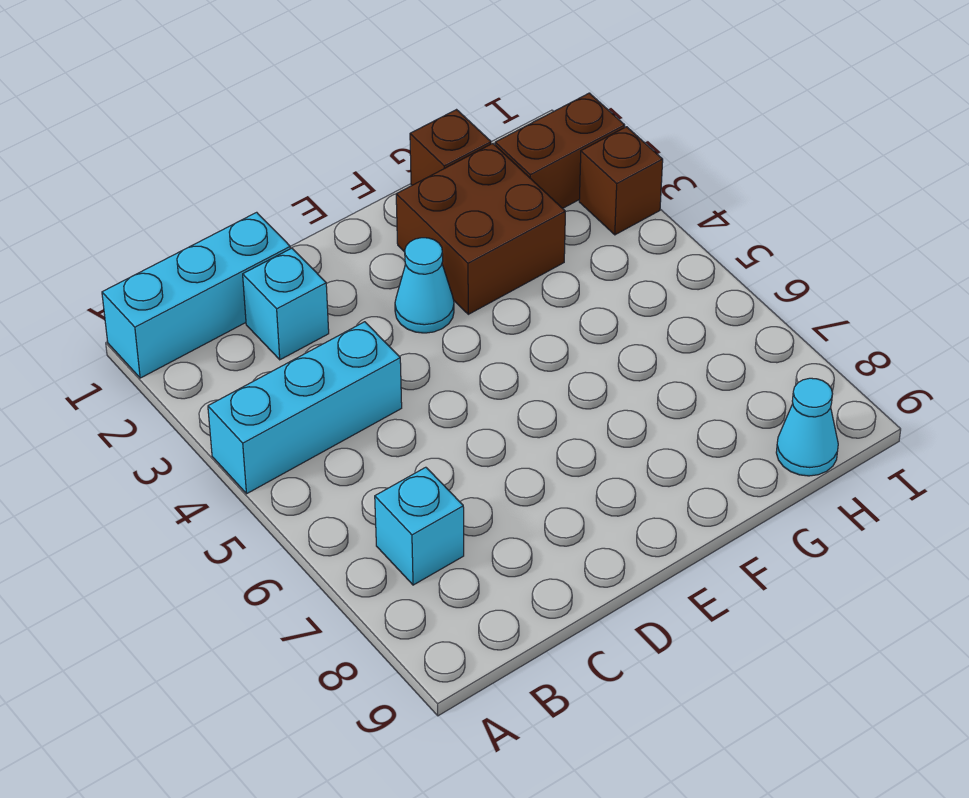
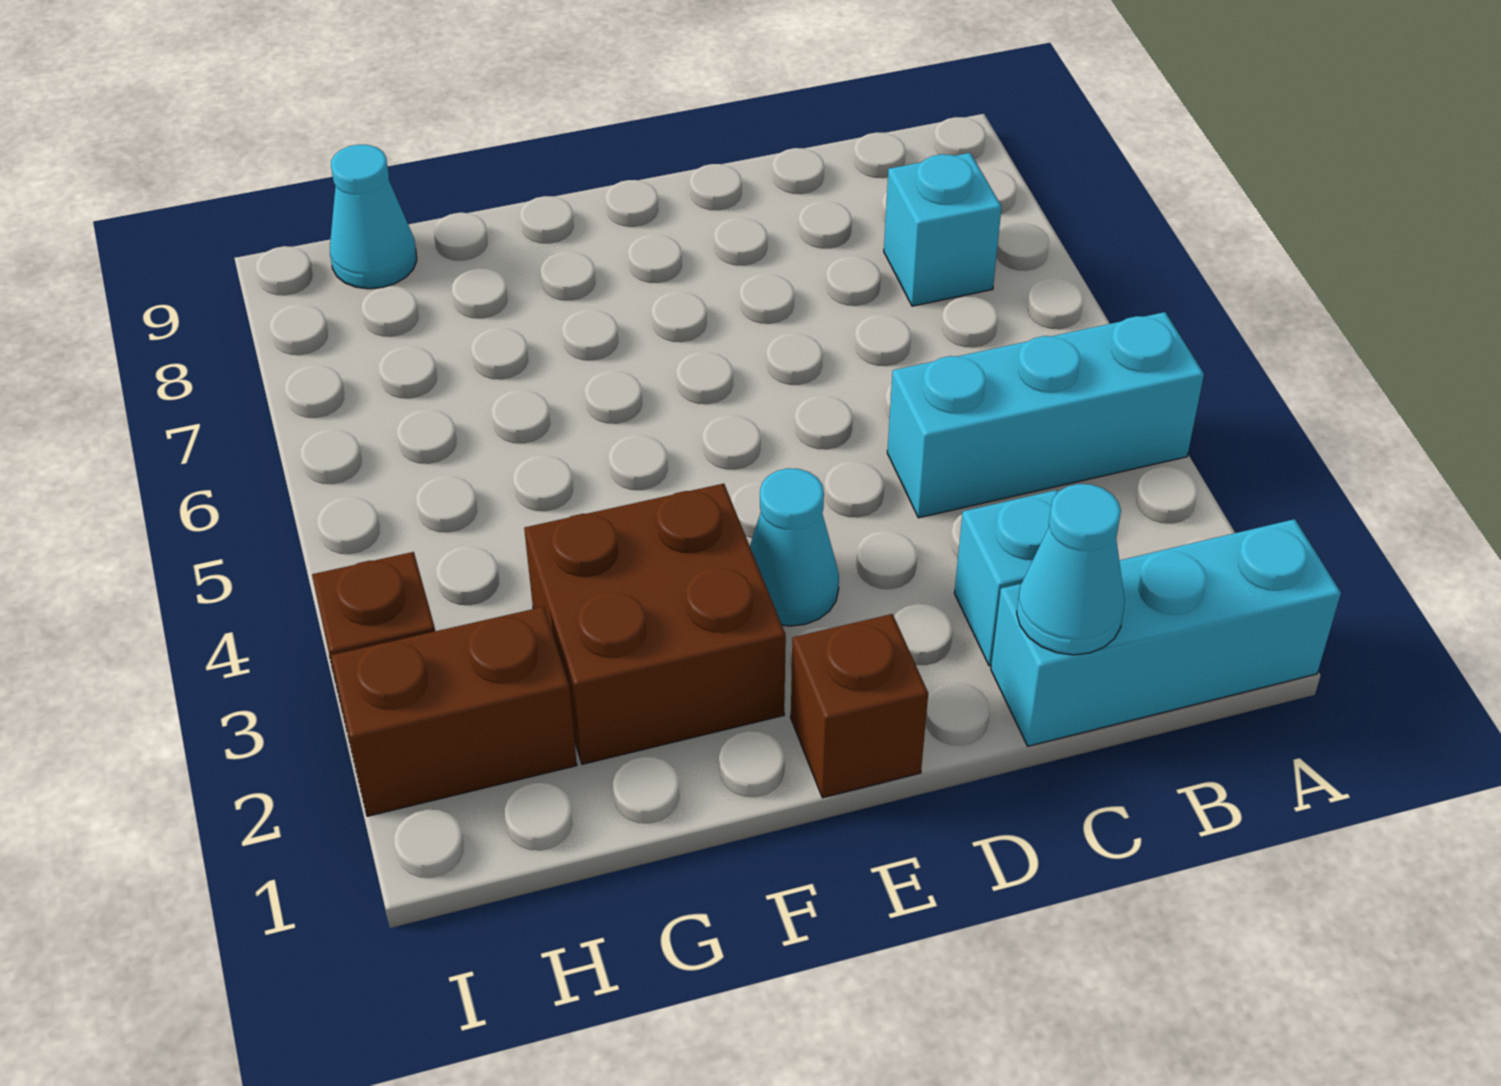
none -> cyan 1x1 cone [1017,484,1125,655]
brown 1x1 brick [410,110,491,185] -> brown 1x1 brick moved to [791,614,928,798]

